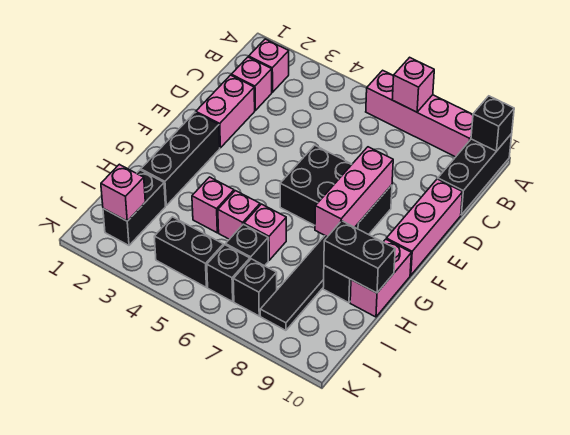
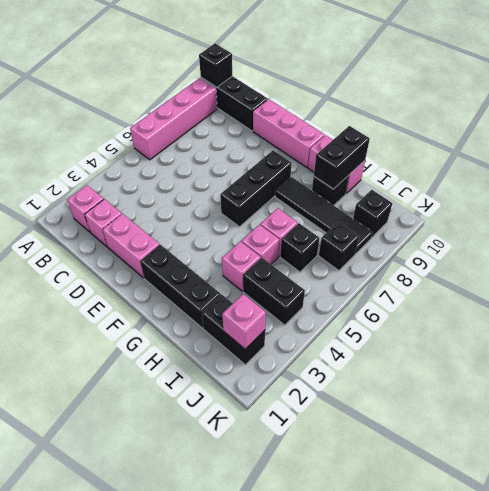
pink 1x1 brick [392,57,434,112] -> none
black 2x3 brick [280,145,392,235] -> black 1x3 brick [220,151,292,227]
pink 1x3 brick [315,147,393,237] -> none
black 1x2 brick [154,217,223,287] -> black 1x2 brick turned to [243,258,305,325]
black 1x1 brick [207,245,250,302] -> black 1x1 brick moved to [353,190,392,237]

